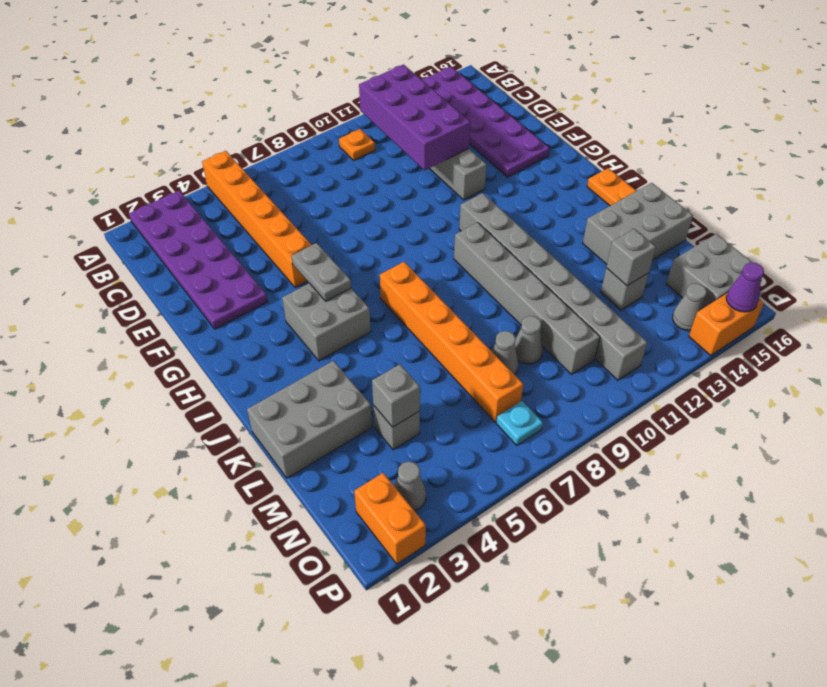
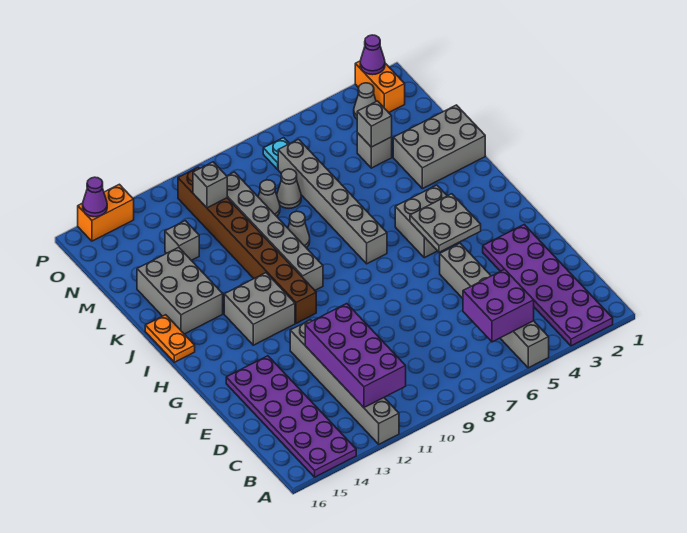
orange 1x6 brick [202,151,311,288] -> grey 1x6 brick [440,243,549,368]
none -> purple 2x2 brick [463,269,534,342]
orange 1x1 plate [339,129,375,160] -> none
grey 1x2 plate [291,243,351,301] -> grey 2x2 plate [410,194,481,252]
grey 1x8 brick [459,193,647,380] -> brown 1x8 brick [178,167,316,323]
orange 1x6 brick [380,262,523,422] -> grey 1x6 brick [278,139,387,264]
grey 2x3 brick [583,183,693,264] -> grey 2x3 brick turned to [137,247,223,334]
grey 1x1 brick [606,229,656,286] -> grey 1x1 brick moved to [193,162,227,208]
grey 2x2 brick [666,234,753,308] -> grey 2x2 brick moved to [224,273,295,345]
grey 1x1 cone [673,283,707,331] -> grey 1x1 cone moved to [288,211,310,248]
none -> purple 1x1 cone [360,35,385,75]

